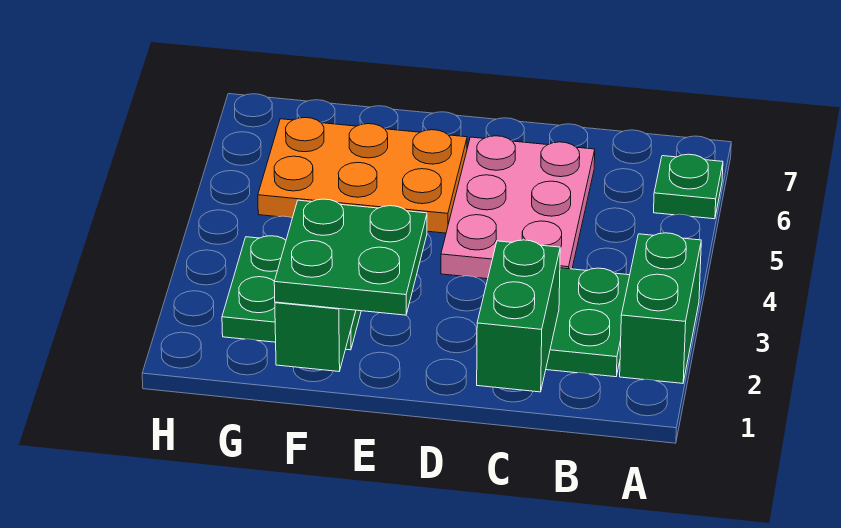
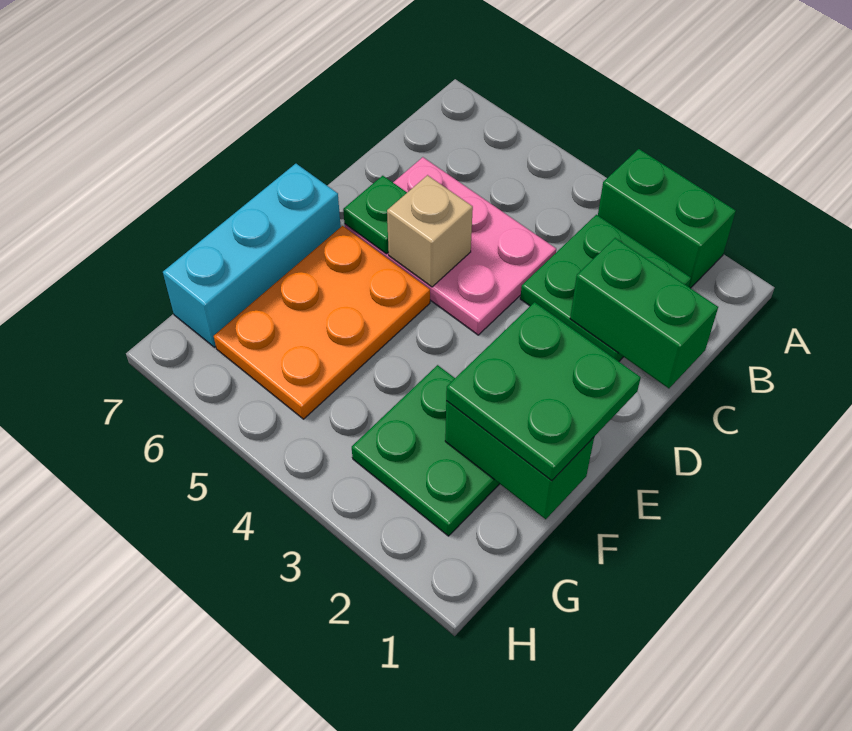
green 1x1 plate [654,154,723,219] -> green 1x1 plate moved to [343,176,407,254]
none -> tan 1x1 brick [387,175,473,287]
none -> cyan 1x3 brick [163,164,341,347]

